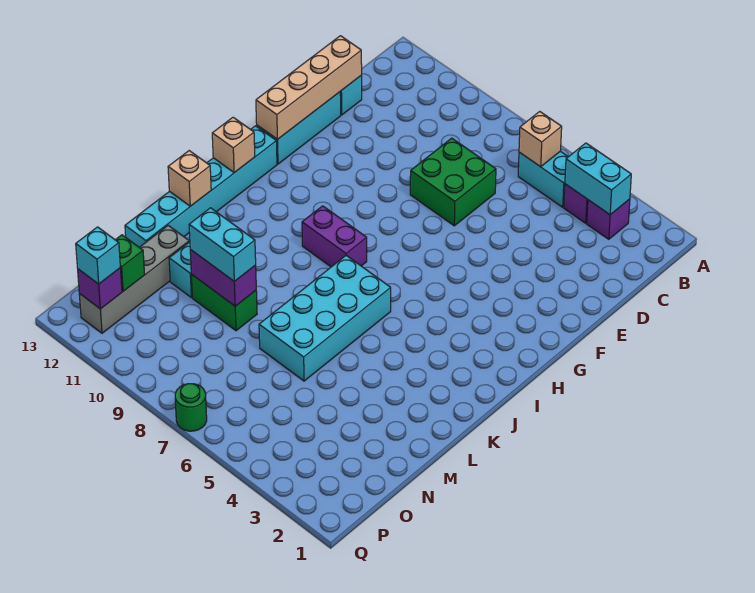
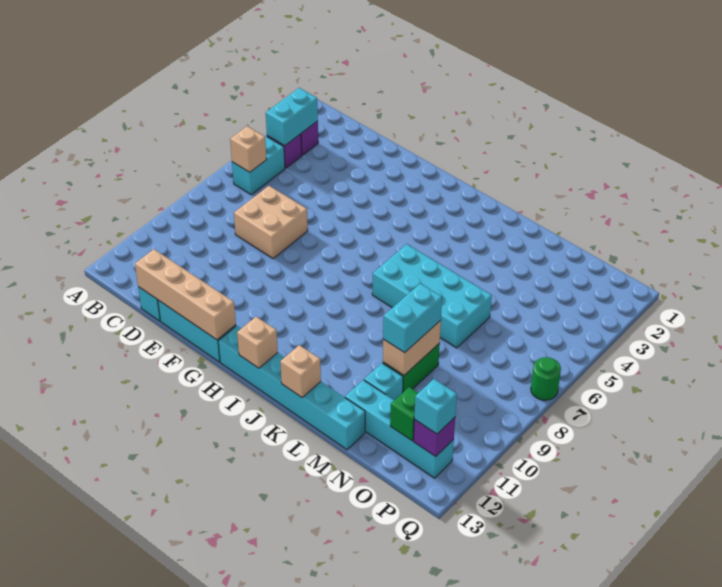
green 2x2 brick [410,138,496,226] -> tan 2x2 brick [234,186,308,258]
purple 1x2 brick [302,206,367,267] -> none
purple 1x2 brick [190,250,256,306] -> tan 1x2 brick [383,321,441,375]
grey 1x4 brick [79,225,189,333] -> cyan 1x4 brick [345,380,454,478]

